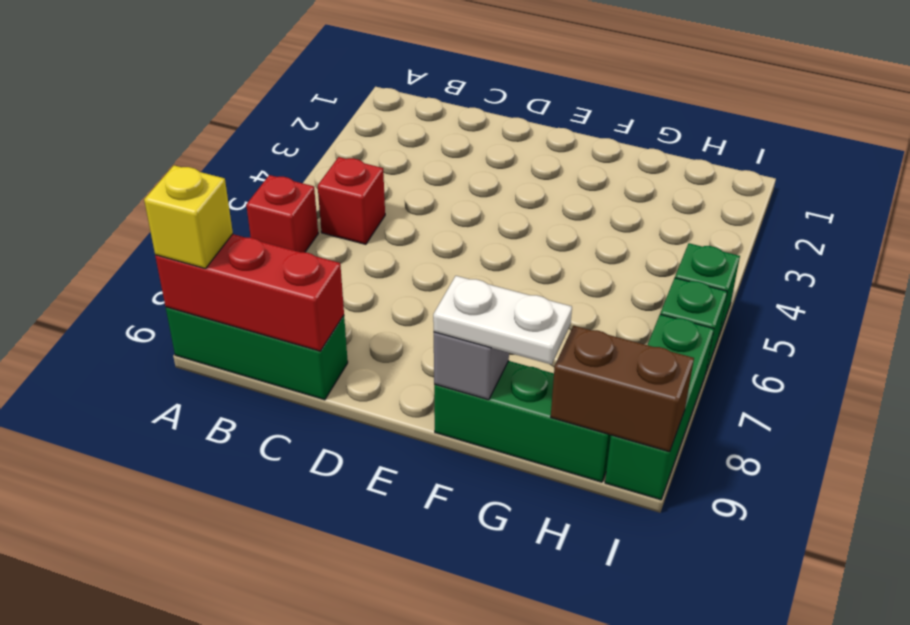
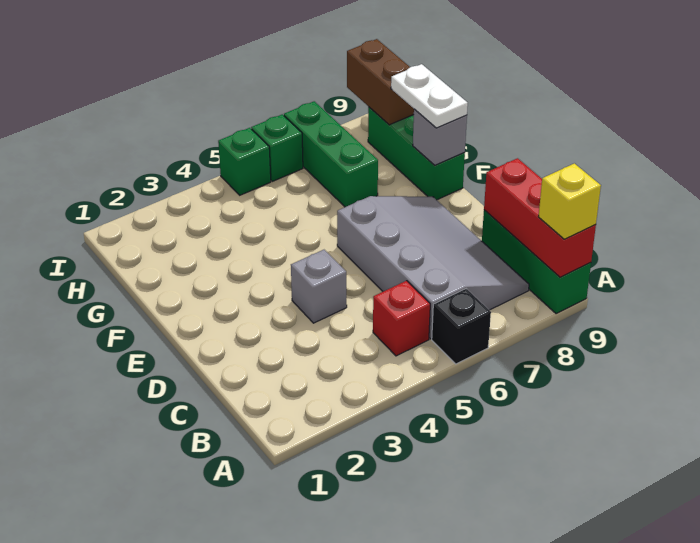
red 1x1 brick [246,175,318,252] -> black 1x1 brick [432,289,491,364]
none -> grey 3x4 slope [337,196,529,339]
none -> grey 1x1 brick [291,250,347,323]
green 1x3 brick [605,314,714,500] -> green 1x3 brick turned to [284,101,378,207]

